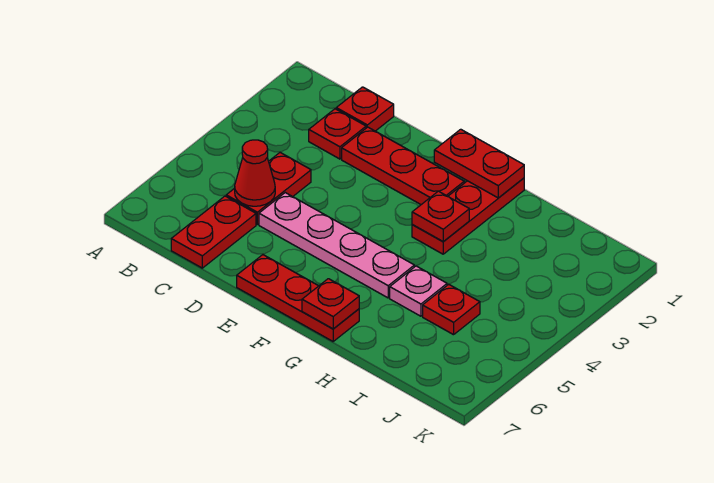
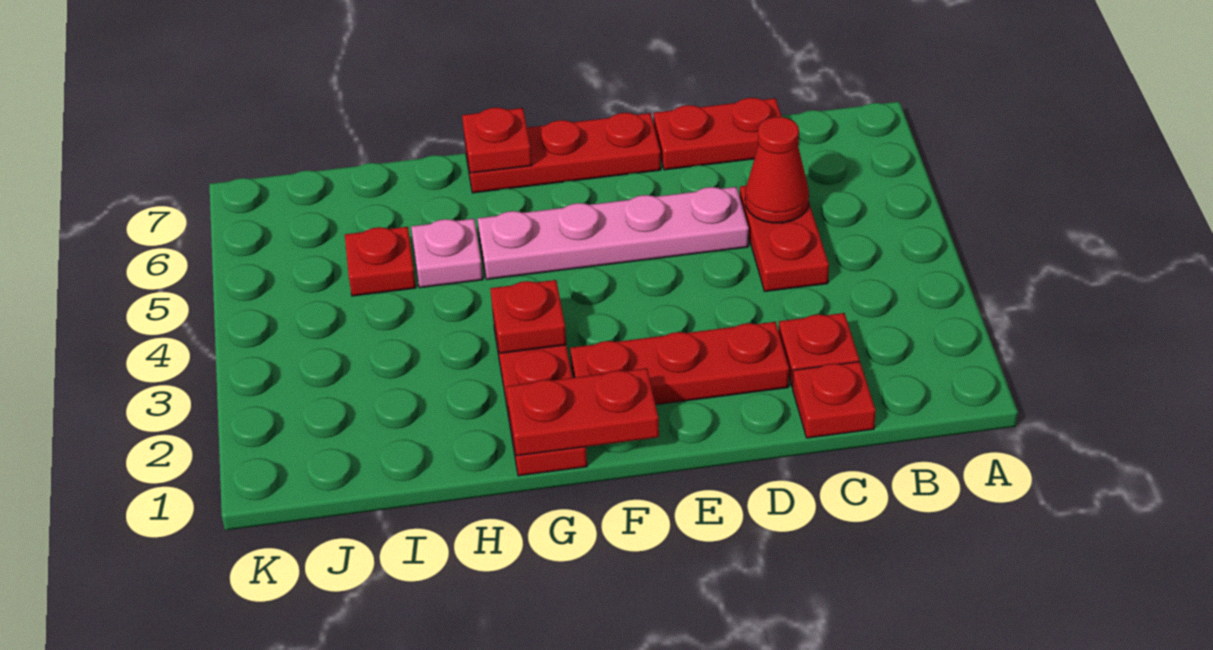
red 1x2 plate [171,196,256,268] -> red 1x2 plate turned to [654,98,782,170]

